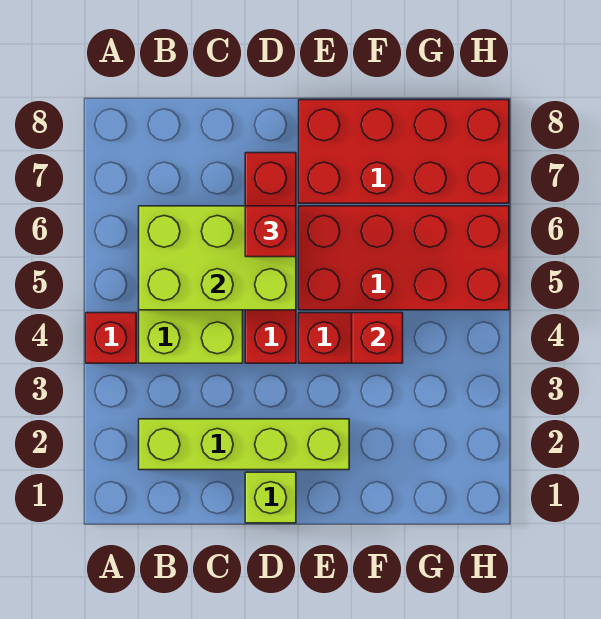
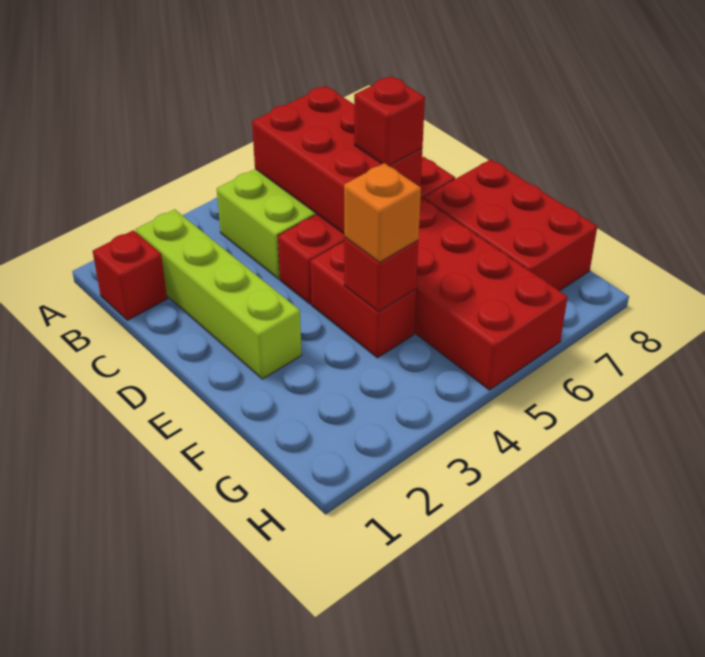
red 1x1 brick [86,313,136,363] -> red 1x1 brick moved to [93,230,167,320]
lime 2x3 brick [139,206,296,310] -> red 2x3 brick [252,86,422,233]
lime 1x1 brick [245,472,296,523] -> none
red 2x4 brick [299,100,509,203] -> red 2x3 brick [423,159,597,291]
none -> orange 1x1 brick [344,163,421,262]

